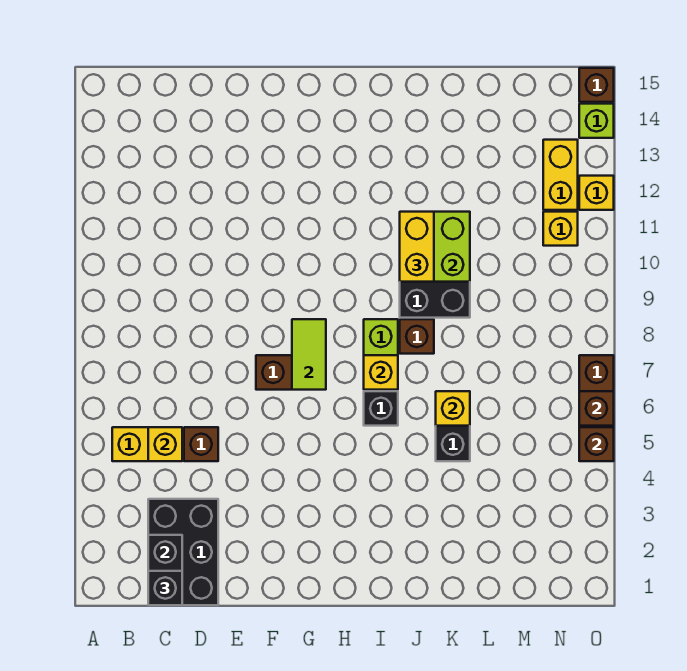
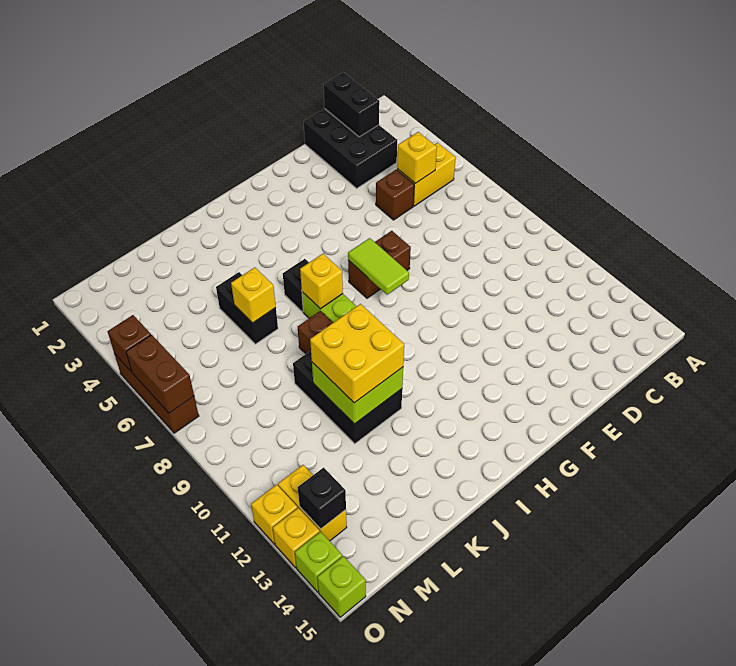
black 1x1 brick [148,571,182,605] -> black 1x1 brick moved to [298,468,346,529]
yellow 1x2 brick [400,212,434,282] -> yellow 2x2 brick [310,304,404,403]
yellow 1x1 brick [543,212,578,246] -> yellow 1x1 brick moved to [273,508,320,568]
brown 1x1 brick [579,391,614,426] -> brown 1x2 brick [126,335,194,413]
brown 1x1 brick [579,68,614,102] -> lime 1x1 brick [317,556,366,617]

